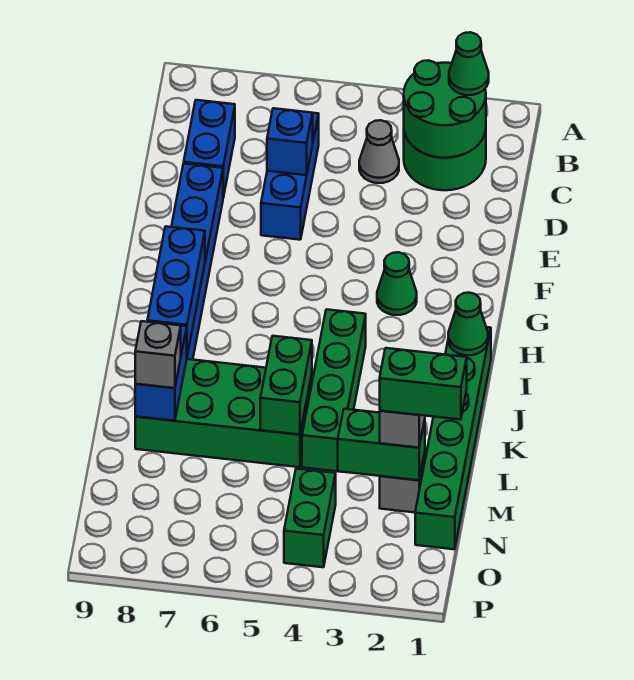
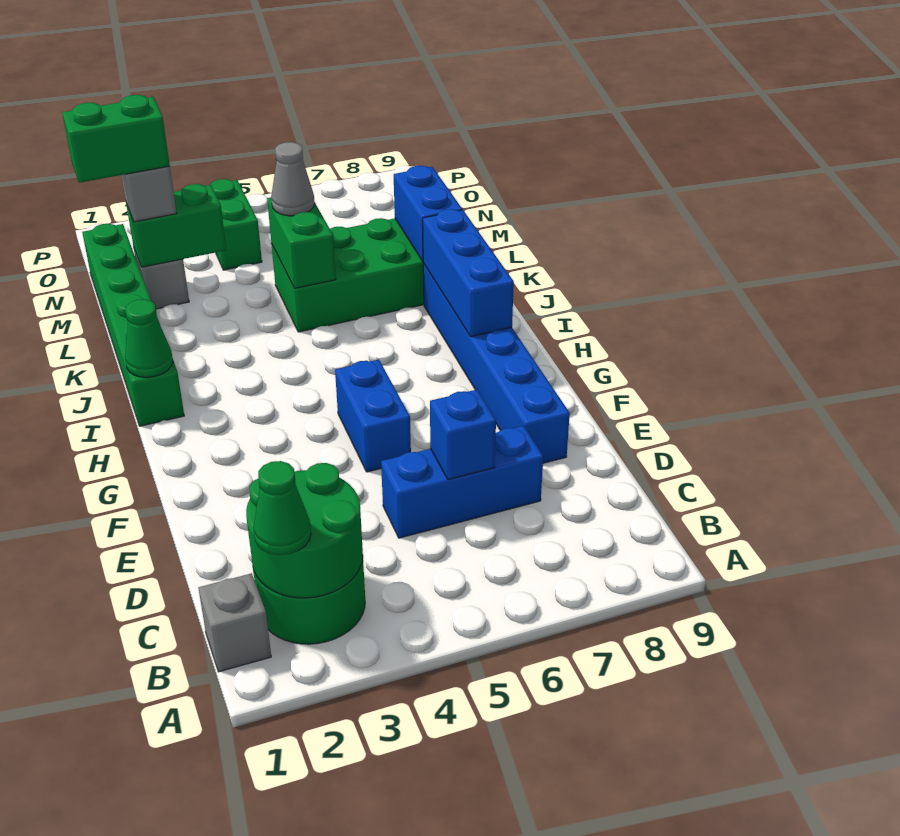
grey 1x1 cone [359,120,399,183] -> grey 1x1 cone moved to [271,142,315,216]
blue 1x3 brick [261,113,319,240] -> blue 1x3 brick turned to [381,426,543,538]
blue 1x2 brick [184,100,235,198] -> blue 1x2 brick moved to [335,359,411,472]
green 1x1 cone [377,252,417,315] -> none
green 1x4 brick [302,309,366,472] -> none
grey 1x1 brick [135,321,181,388] -> grey 1x1 brick moved to [199,573,271,672]

